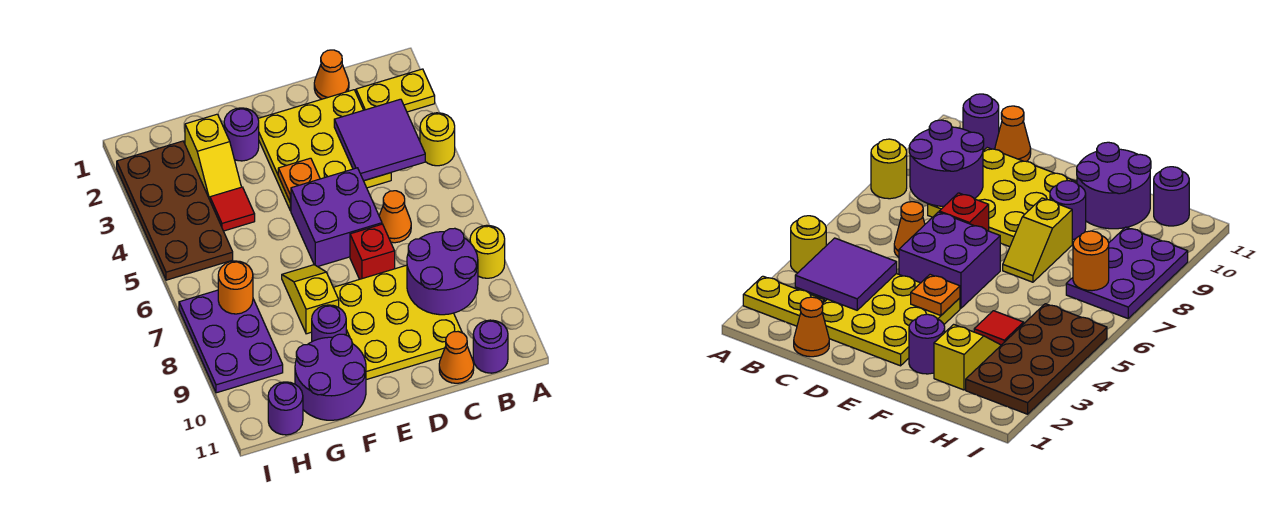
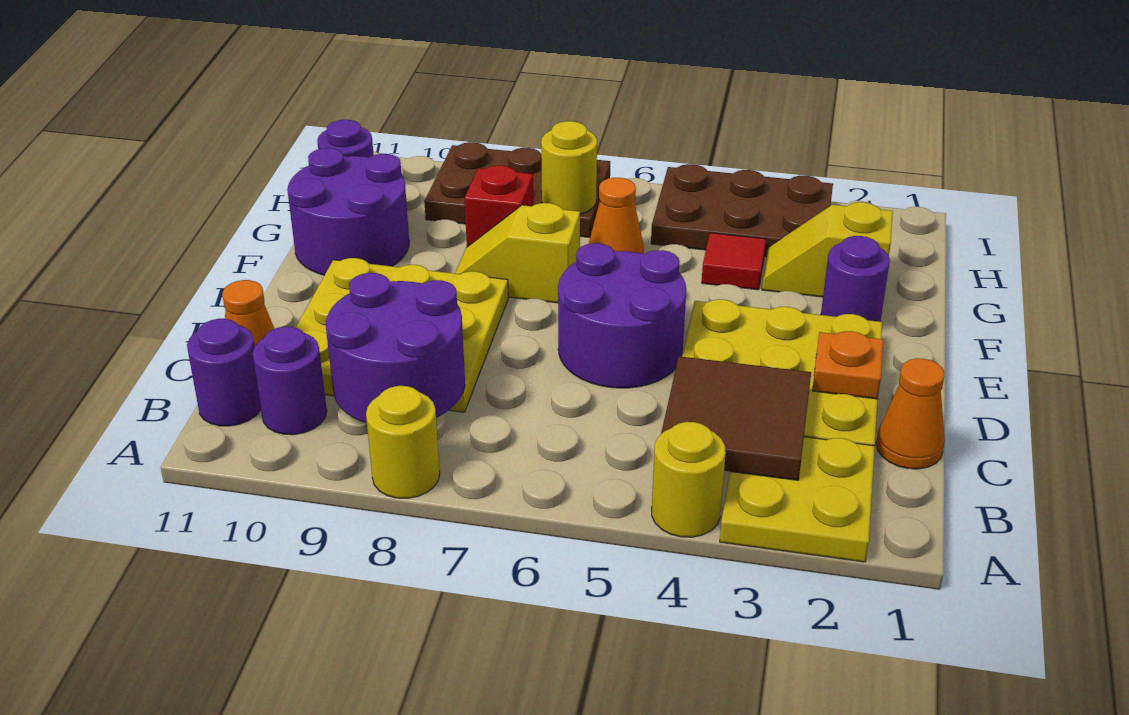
yellow 1x2 plate [356,69,435,112] -> yellow 2x2 plate [720,437,875,562]
purple 2x2 tile [334,99,425,181] -> brown 2x2 tile [661,356,811,480]
orange 1x1 cone [379,191,411,243] -> orange 1x1 cone moved to [589,178,644,254]
purple 2x2 brick [291,168,382,267] -> purple 2x2 round brick [558,243,686,388]
red 1x1 brick [350,224,395,279] -> red 1x1 brick moved to [465,166,533,247]
orange 1x1 plate [278,158,320,203] -> orange 1x1 plate moved to [812,331,883,399]
yellow 1x2 slope [282,265,339,334] -> yellow 1x2 slope turned to [455,203,580,303]
purple 1x1 round brick [312,305,346,341] -> purple 1x1 round brick moved to [253,327,327,435]
brown 2x4 plate [117,141,233,280] -> brown 2x3 plate [651,164,833,257]
purple 2x3 plate [179,290,283,393] -> brown 2x3 plate [424,142,610,237]
orange 1x1 round brick [218,261,253,314] -> yellow 1x1 round brick [541,121,597,214]

